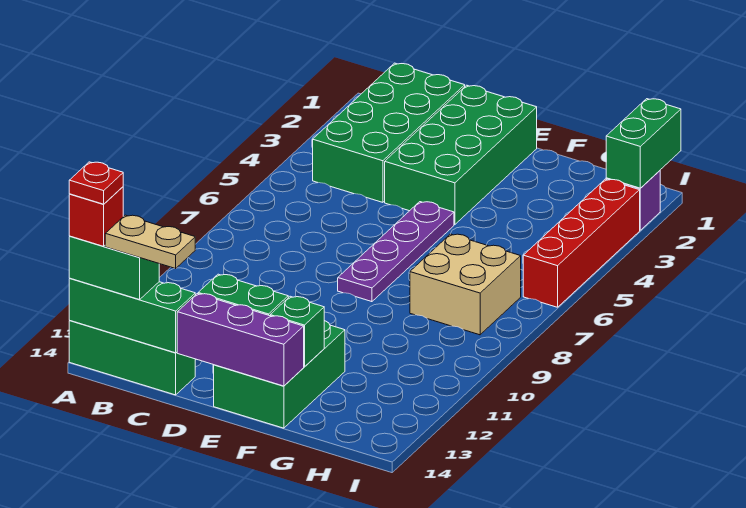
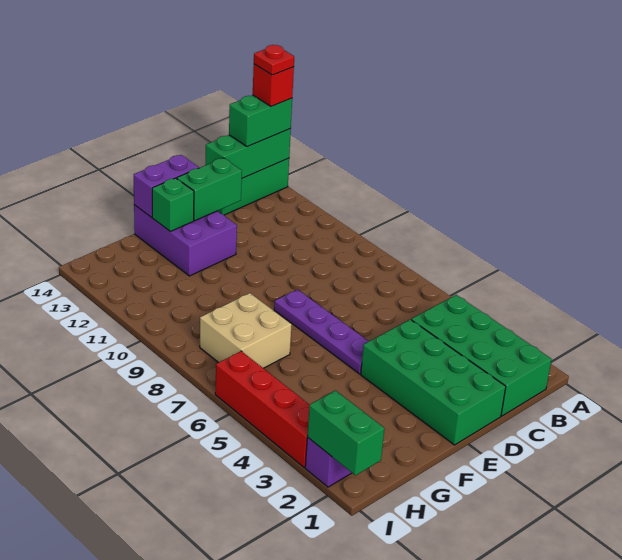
tan 1x2 plate [105,215,195,268] -> none
purple 1x3 brick [177,294,304,386] -> purple 1x2 brick [134,155,199,218]
green 2x3 brick [214,321,345,428] -> purple 2x3 brick [134,205,237,276]

